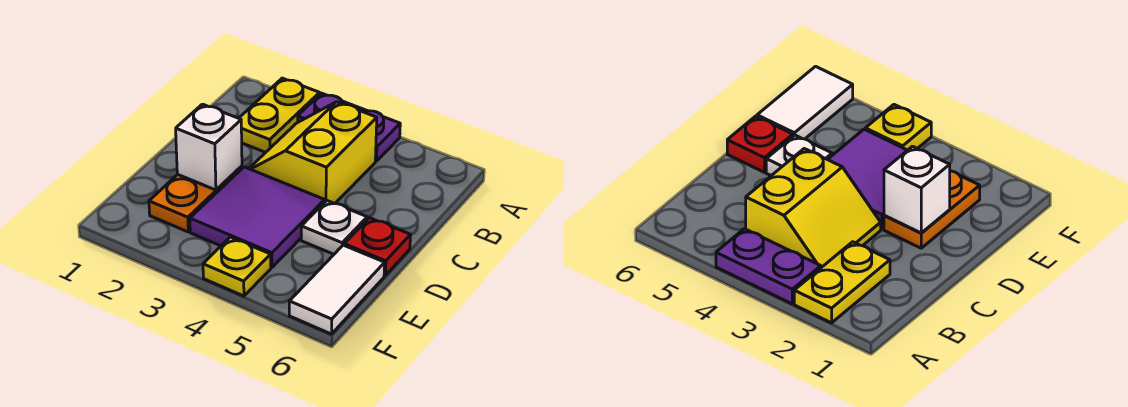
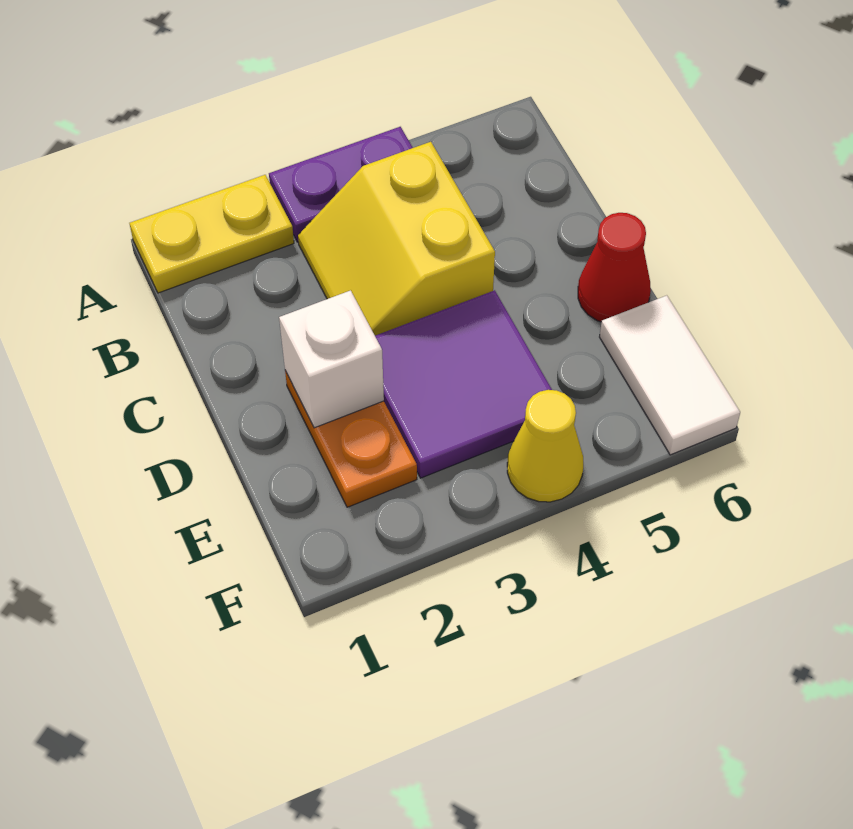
yellow 1x2 plate [239,78,320,152] -> yellow 1x2 plate turned to [129,175,294,293]
white 1x1 plate [301,201,367,254] -> none
red 1x1 plate [344,218,411,275] -> red 1x1 cone [578,213,651,322]
yellow 1x1 plate [203,237,271,296] -> yellow 1x1 cone [507,390,583,502]

